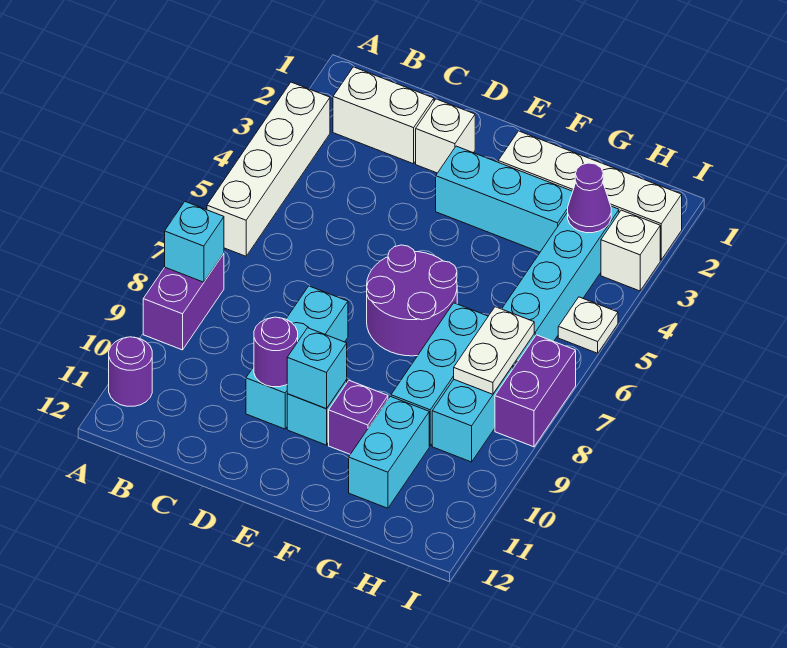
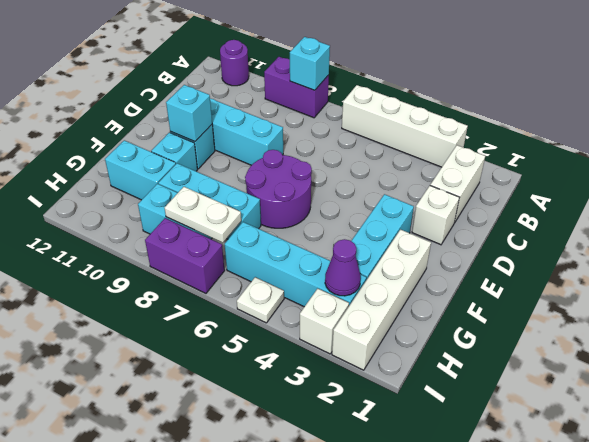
purple 1x1 round brick [254,317,298,387] -> none
purple 1x1 brick [329,381,388,454] -> cyan 1x1 brick [151,132,197,171]

